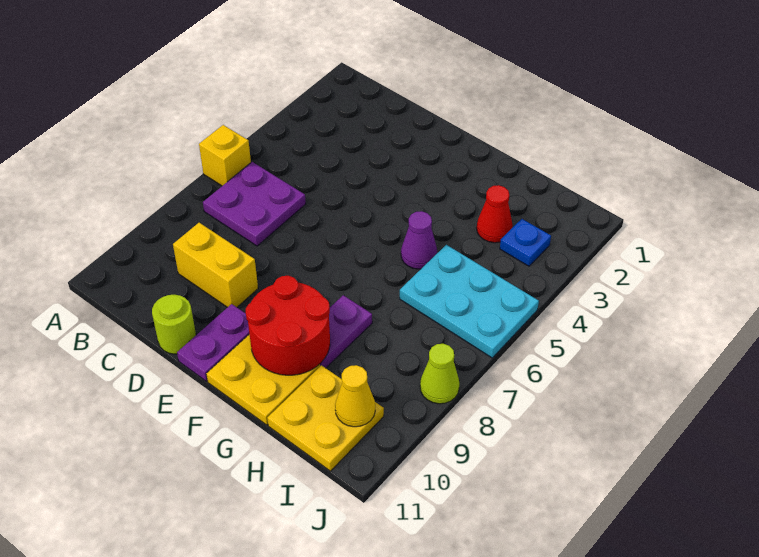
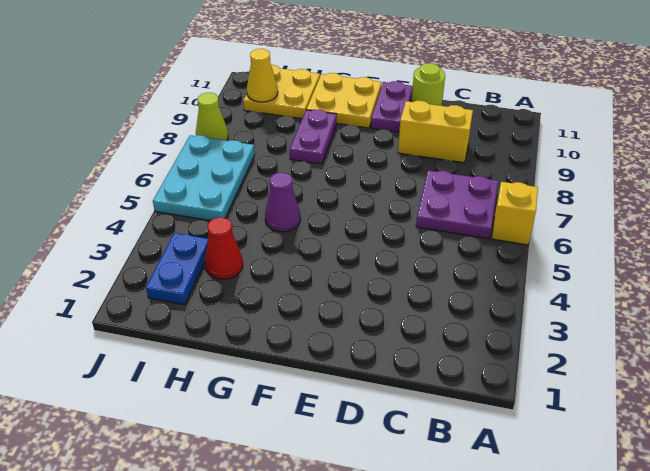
red 2x2 round brick [246,276,330,375] -> none
cyan 2x3 plate [400,245,539,358] -> cyan 2x3 plate turned to [153,135,255,221]
blue 1x1 plate [500,219,551,266] -> blue 1x2 plate [146,233,208,305]

